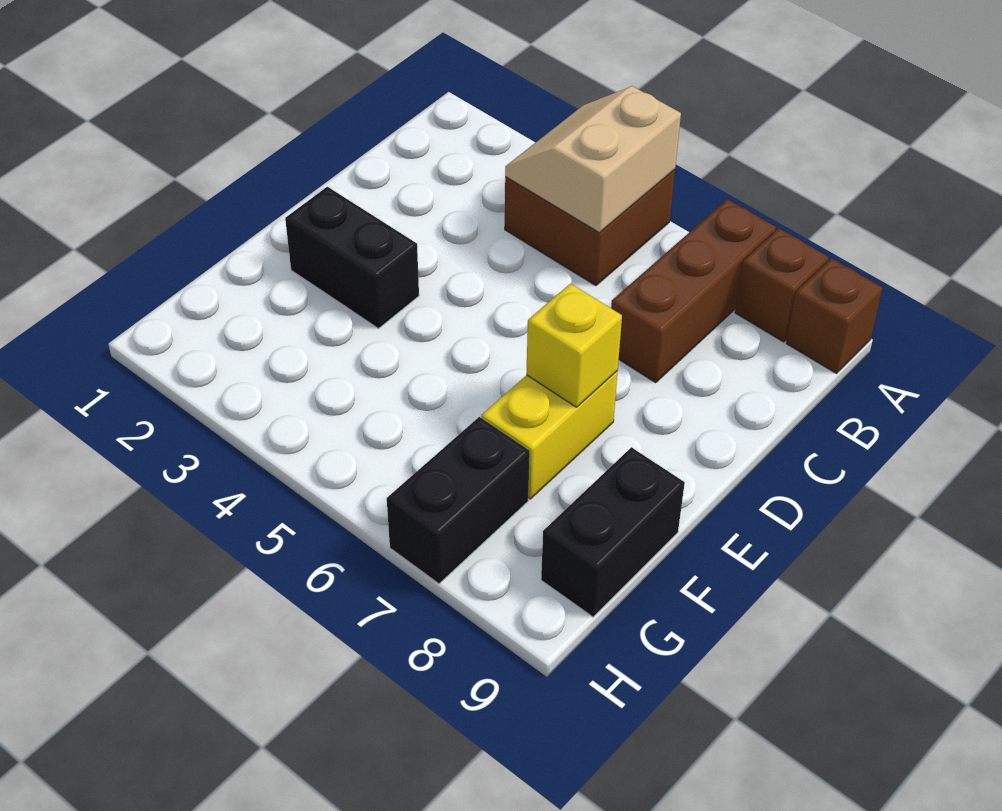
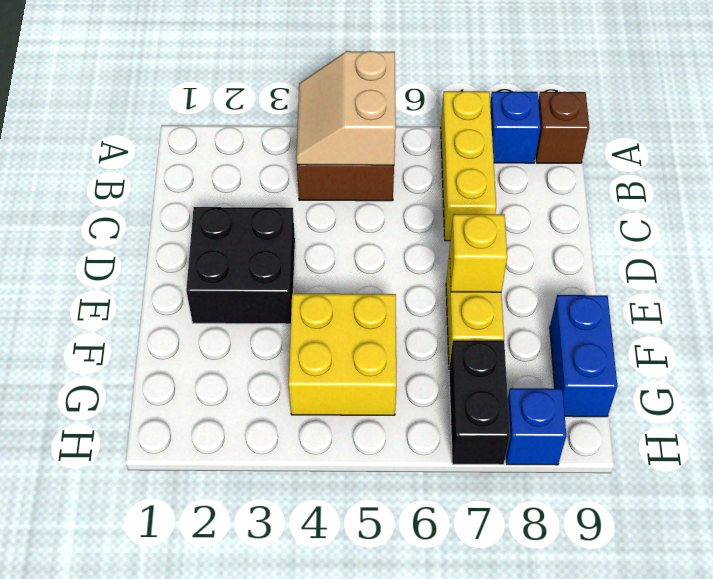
brown 1x3 brick [611,199,776,383] -> yellow 1x3 brick [441,91,496,241]
brown 1x1 brick [735,228,829,342] -> blue 1x1 brick [490,91,541,163]
black 1x2 brick [285,187,419,329] -> black 2x2 brick [186,207,295,324]
none -> yellow 2x2 brick [289,294,396,415]
black 1x2 brick [541,447,685,617] -> blue 1x2 brick [550,295,618,417]
none -> blue 1x1 brick [506,388,566,465]

